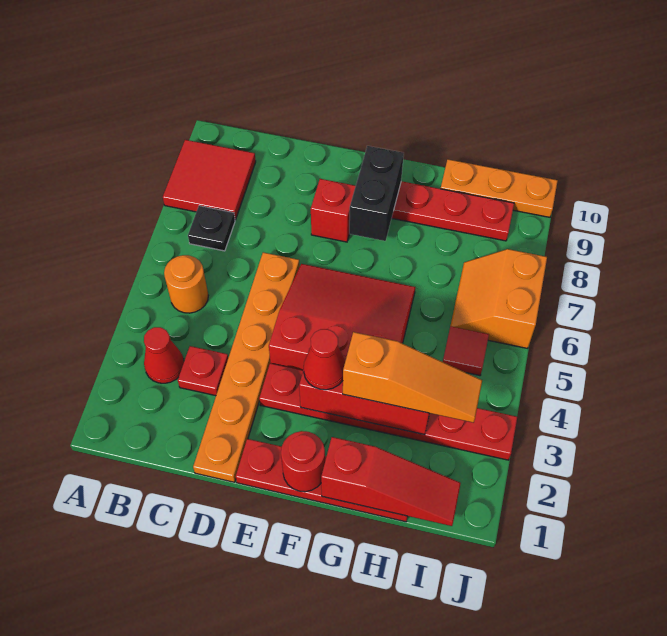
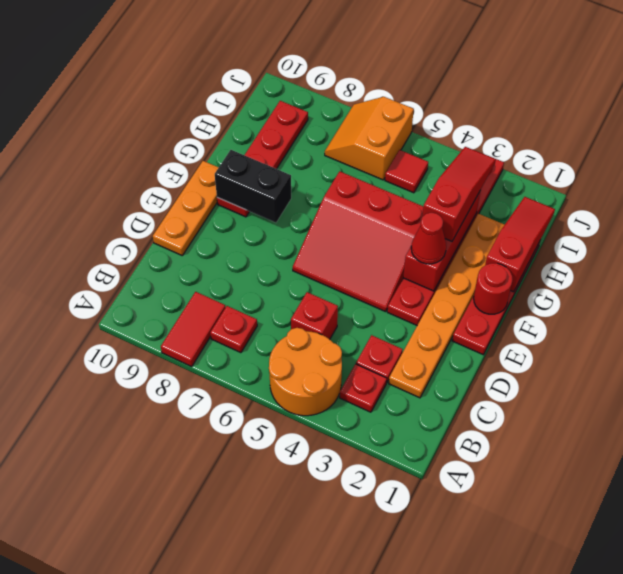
red 2x2 tile [163,140,256,220] -> red 1x2 tile [161,292,225,367]
red 1x1 cone [144,327,184,383] -> red 1x1 plate [340,364,387,412]
orange 1x1 round brick [164,255,208,313] -> orange 2x2 round brick [269,328,342,416]
black 1x1 plate [188,206,235,251] -> red 1x1 plate [210,306,257,353]
orange 1x6 plate [193,252,300,482] -> orange 1x6 plate turned to [389,214,504,398]
red 3x3 slope [269,264,416,370] -> red 3x3 slope turned to [293,171,423,312]
red 1x1 brick [311,179,356,242] -> red 1x1 brick moved to [291,292,338,339]
orange 1x3 slope [343,332,482,423] -> red 1x3 slope [422,147,496,241]
orange 1x3 plate [441,159,558,217] -> orange 1x3 plate moved to [153,161,219,255]
orange 2x2 slope [450,249,547,348] -> orange 2x2 slope turned to [325,97,414,180]

